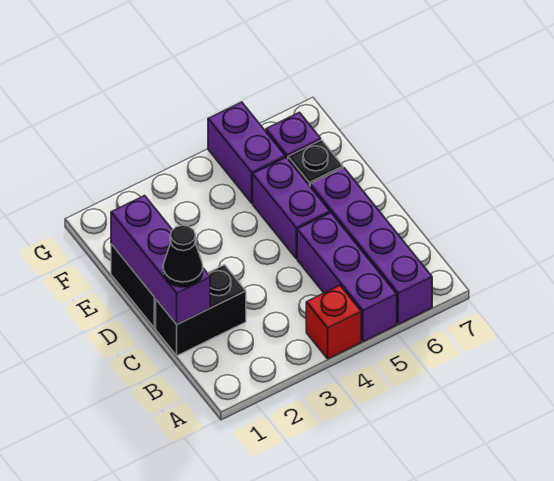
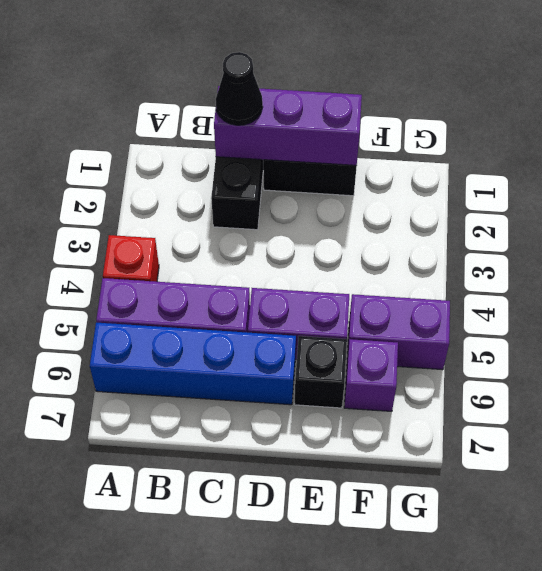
purple 1x4 brick [310,168,432,324] -> blue 1x4 brick [90,322,296,405]

